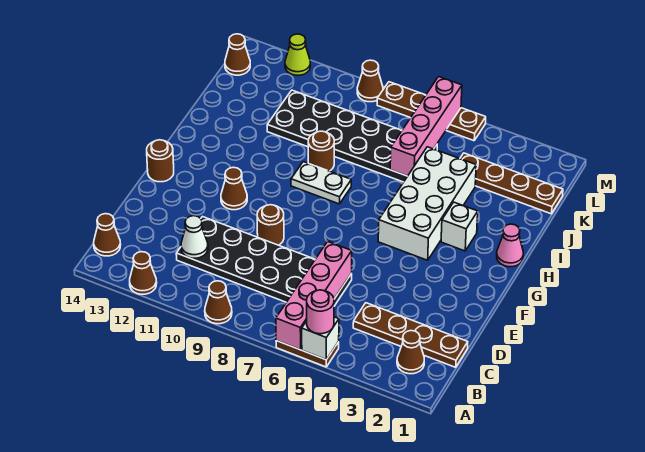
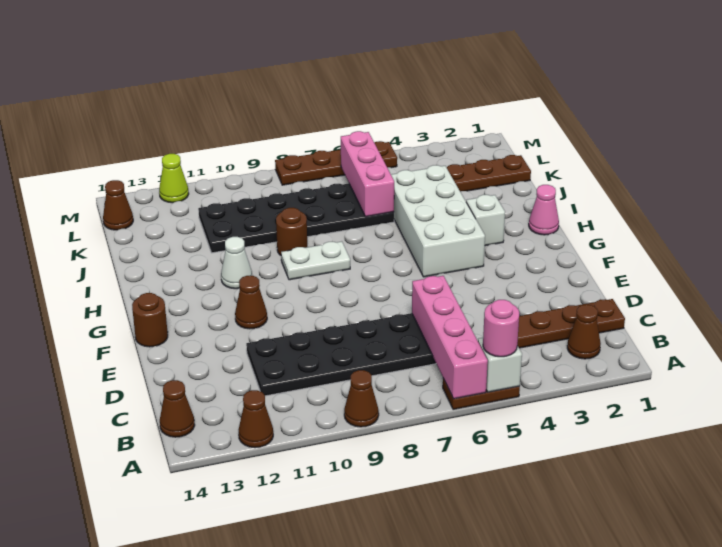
white 1x1 cone [181,216,208,258] -> white 1x1 cone moved to [221,237,252,289]
brown 1x1 round brick [257,205,284,245] -> none
pink 1x4 brick [390,77,462,176] -> pink 1x3 brick [341,131,394,217]
brown 1x1 cone [357,60,383,102] -> none

